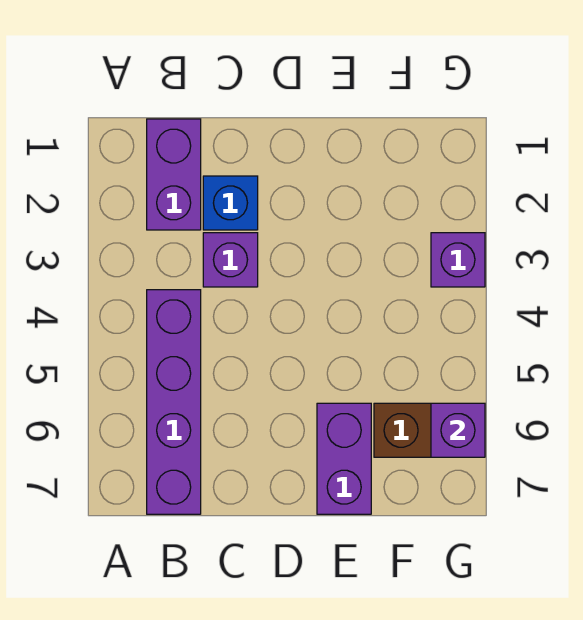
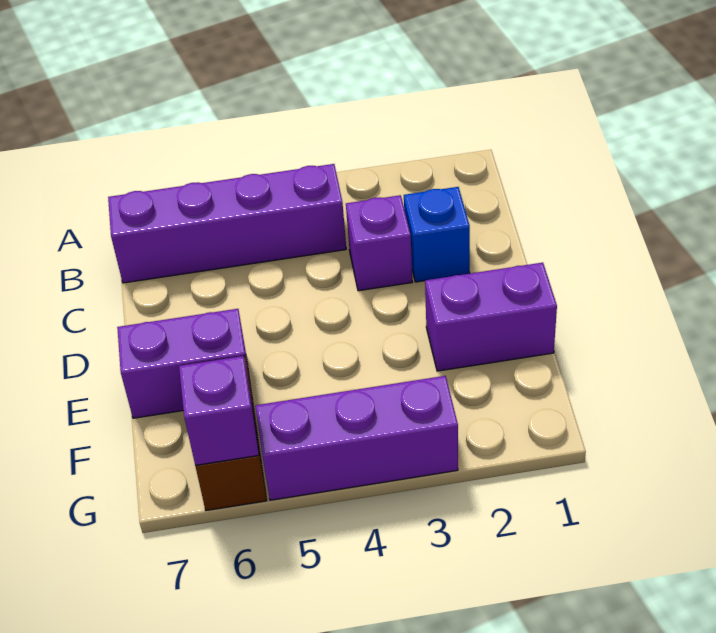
purple 1x2 brick [147,119,201,230] -> purple 1x2 brick moved to [425,263,557,371]
purple 1x1 brick [431,233,485,287] -> purple 1x3 brick [255,376,458,500]

